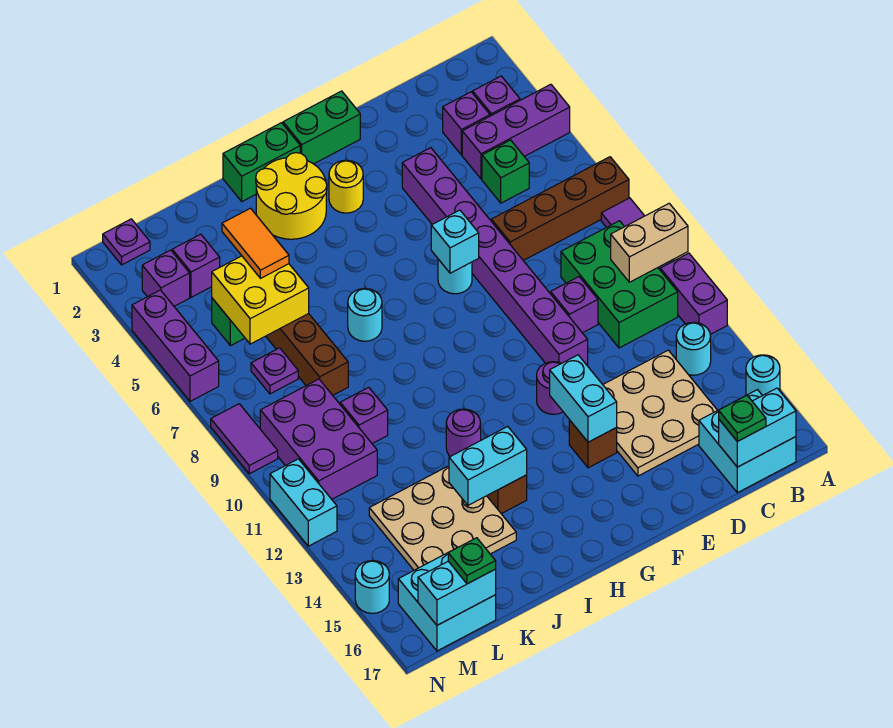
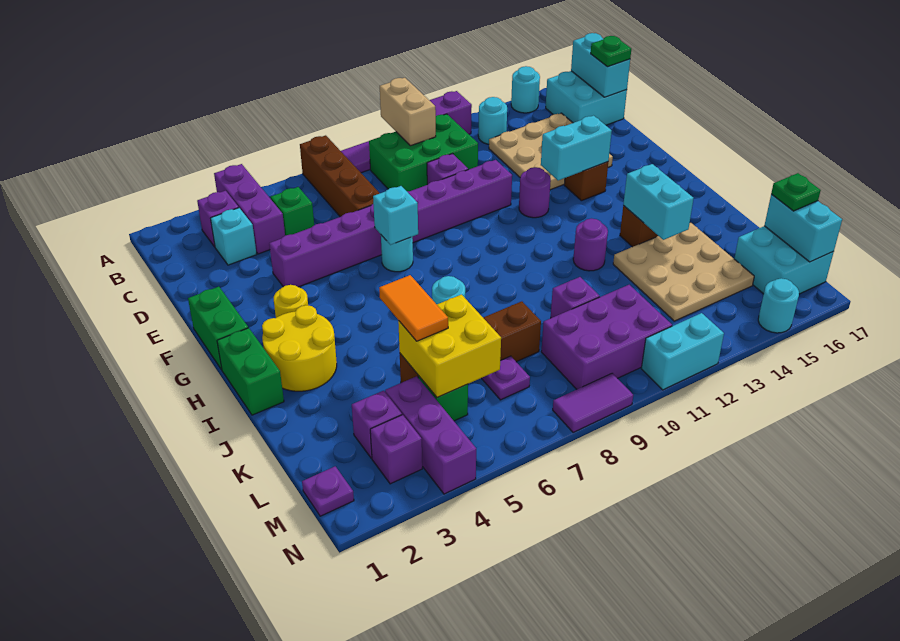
purple 1x1 brick [443,92,490,155] -> cyan 1x1 brick [210,208,257,265]
orange 1x2 tile [222,208,289,278] -> orange 1x2 tile turned to [379,275,448,341]
purple 1x3 brick [132,290,219,401] -> purple 1x3 brick turned to [385,376,476,494]

